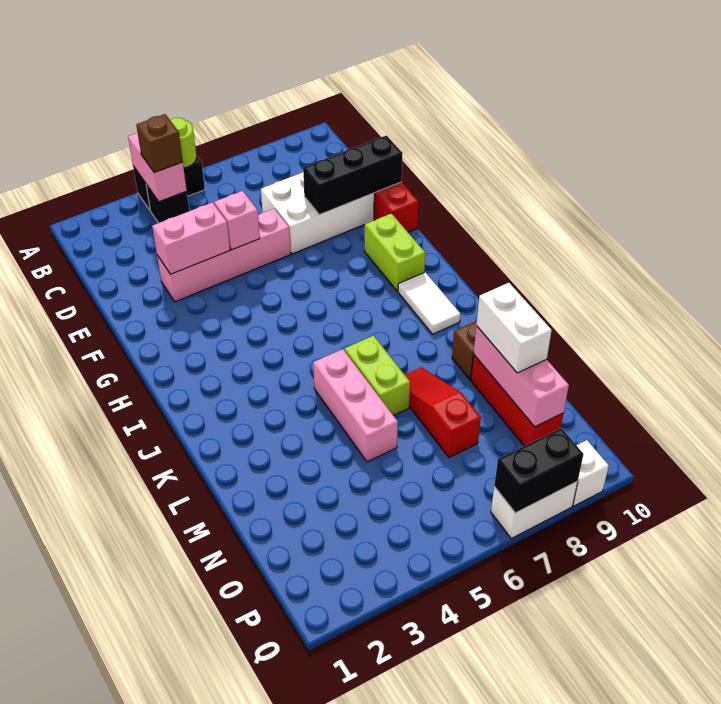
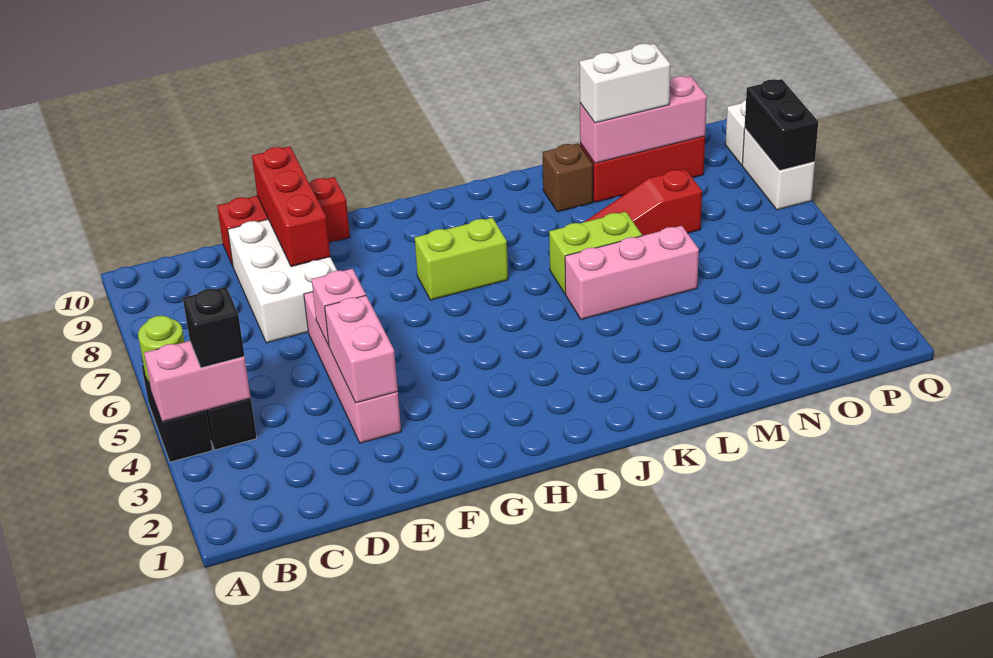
brown 1x1 brick [136,114,183,173] -> black 1x1 brick [183,287,245,368]
black 1x3 brick [303,135,403,215] -> red 1x3 brick [252,146,330,267]
lime 1x2 brick [365,213,425,291] -> lime 1x2 brick moved to [415,218,508,300]
white 1x2 tile [398,272,460,334] -> none

